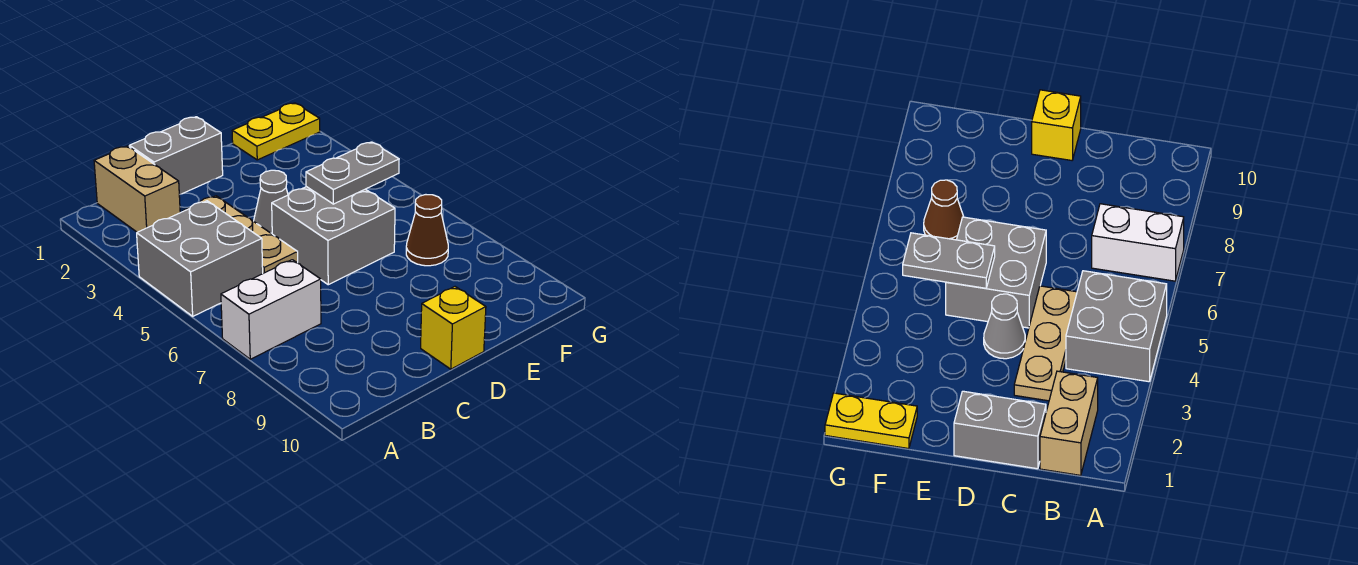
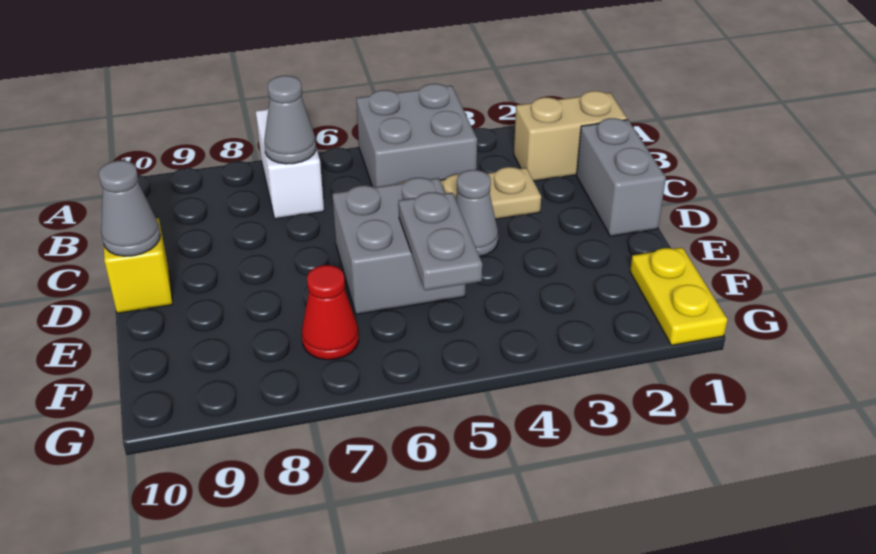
none -> grey 1x1 cone [264,76,316,164]
none -> grey 1x1 cone [99,160,160,256]
brown 1x1 cone [406,195,448,266] -> red 1x1 cone [302,265,359,360]

